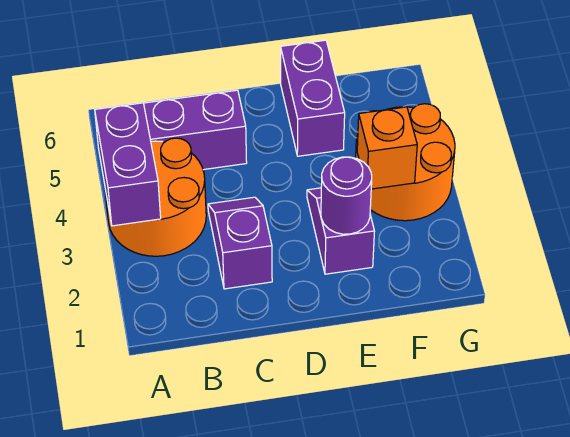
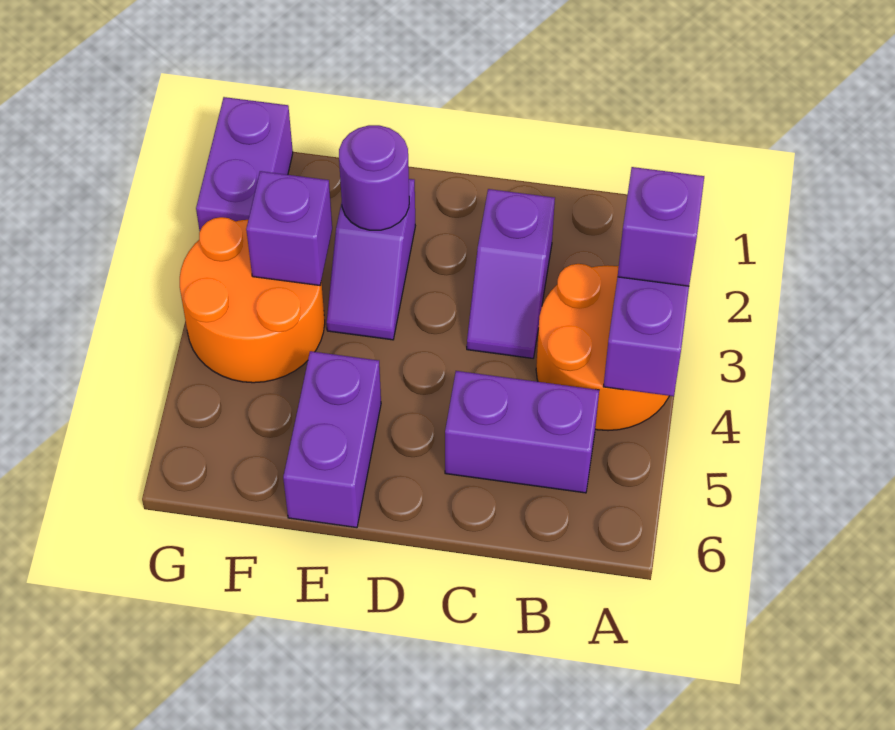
none -> purple 1x1 brick [618,167,704,286]
orange 1x1 brick [357,107,417,189] -> purple 1x1 brick [246,171,332,285]
none -> purple 1x2 brick [196,97,293,231]

